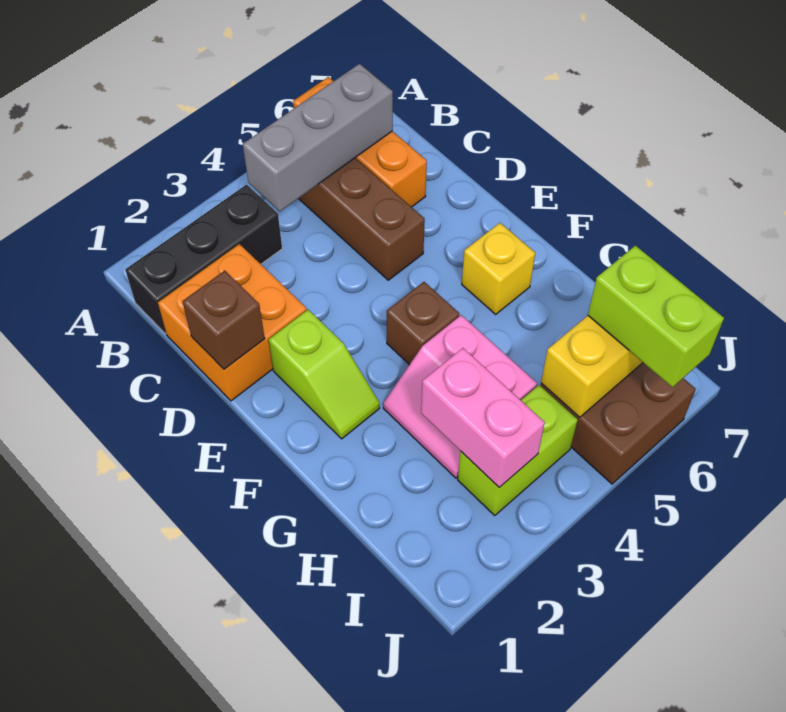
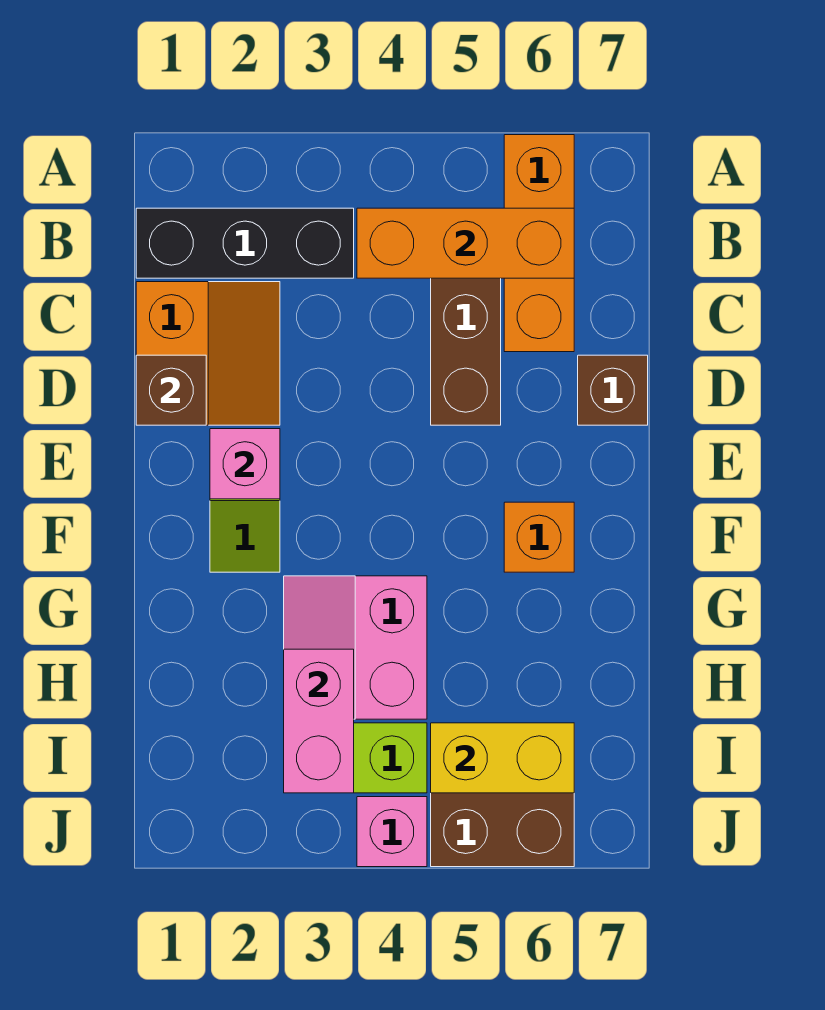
grey 1x3 brick [243,64,393,211] -> orange 1x3 brick [357,208,574,278]
orange 2x2 brick [158,244,307,401] -> orange 2x2 slope [136,282,280,425]
none -> pink 1x1 brick [210,429,280,499]
brown 1x1 brick [387,282,459,365] -> brown 1x1 brick moved to [578,355,648,425]
yellow 1x1 brick [462,223,535,314] -> orange 1x1 brick [504,502,574,572]
lime 1x2 brick [588,246,724,387] -> none
none -> pink 1x1 brick [357,797,427,867]

